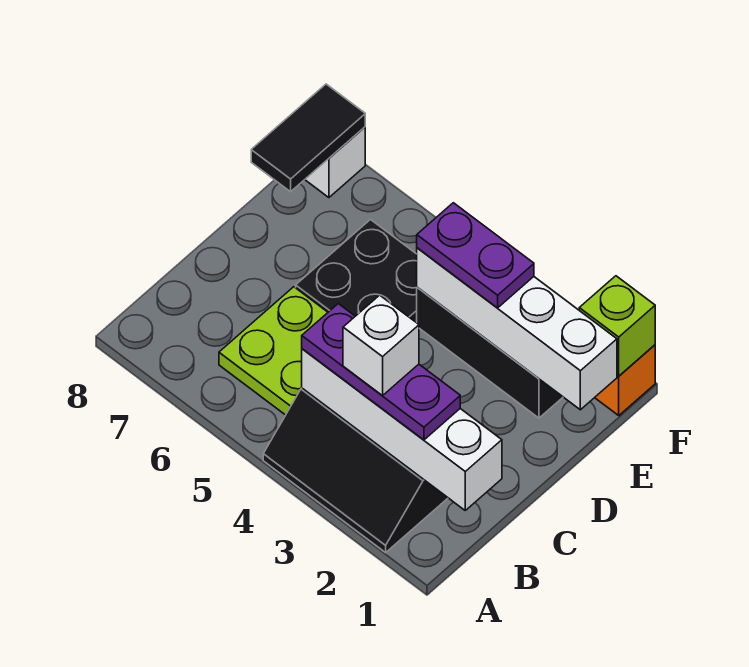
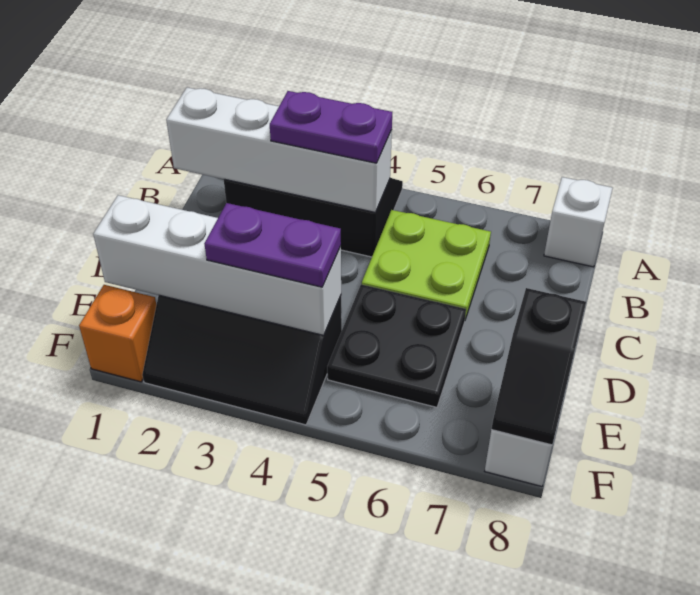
purple 1x3 plate [302,304,460,440] -> purple 1x2 plate [270,91,392,163]
white 1x1 brick [343,295,419,396] -> white 1x1 brick moved to [544,177,613,267]
black 1x2 tile [251,84,365,192] -> black 1x2 slope [491,288,586,445]
lime 1x1 brick [579,276,655,376] -> none

